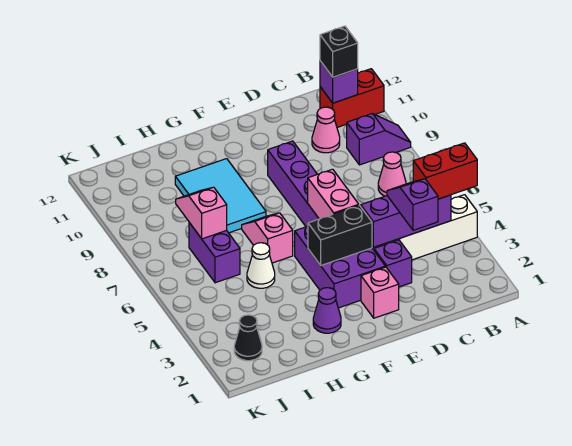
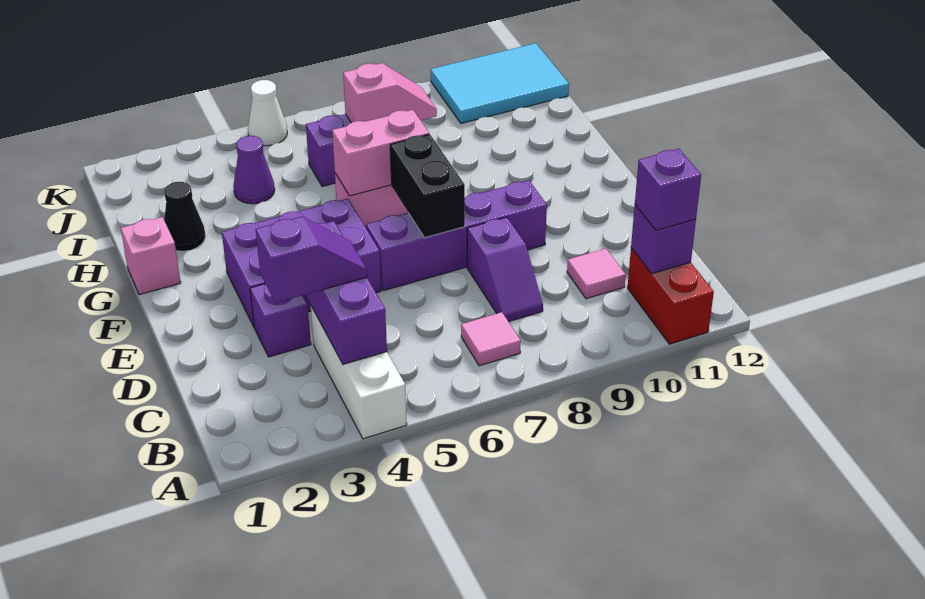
red 1x2 brick [413,143,477,199] -> none
purple 1x2 slope [347,114,411,165] -> purple 1x2 slope moved to [467,217,543,322]
pink 1x1 cone [378,152,406,196] -> pink 1x1 tile [461,312,521,366]
black 1x1 brick [320,26,358,77] -> purple 1x1 brick [635,149,701,230]
pink 1x1 cone [312,107,340,153] -> pink 1x1 tile [567,249,626,299]
pink 1x1 brick [361,267,399,318] -> pink 1x1 brick moved to [121,217,181,295]
black 1x2 brick [308,205,372,265] -> black 1x2 brick moved to [390,134,465,238]
pink 1x2 brick [308,169,359,219] -> pink 1x2 brick moved to [332,110,429,196]
purple 1x1 cone [313,288,341,333] -> purple 1x1 cone moved to [233,136,275,204]
cyan 2x3 tile [175,159,266,233] -> cyan 2x3 tile moved to [431,43,569,123]
white 1x1 cone [247,243,275,288] -> white 1x1 cone moved to [248,80,287,146]
black 1x1 cone [234,315,262,361] -> black 1x1 cone moved to [164,182,206,251]

